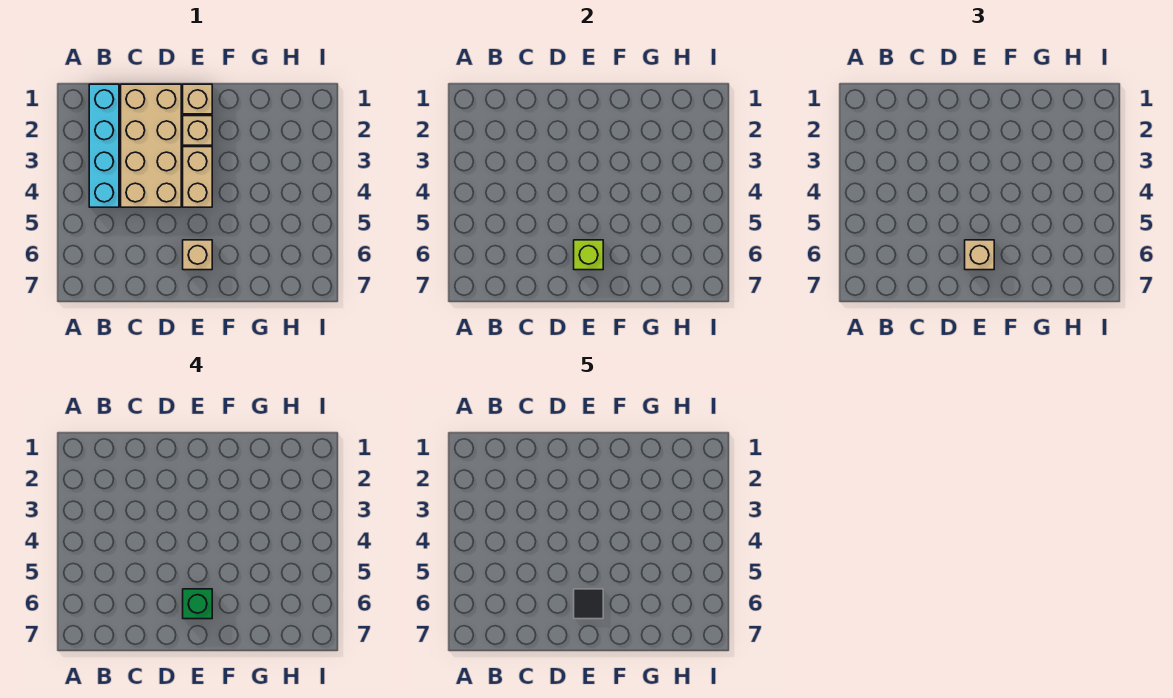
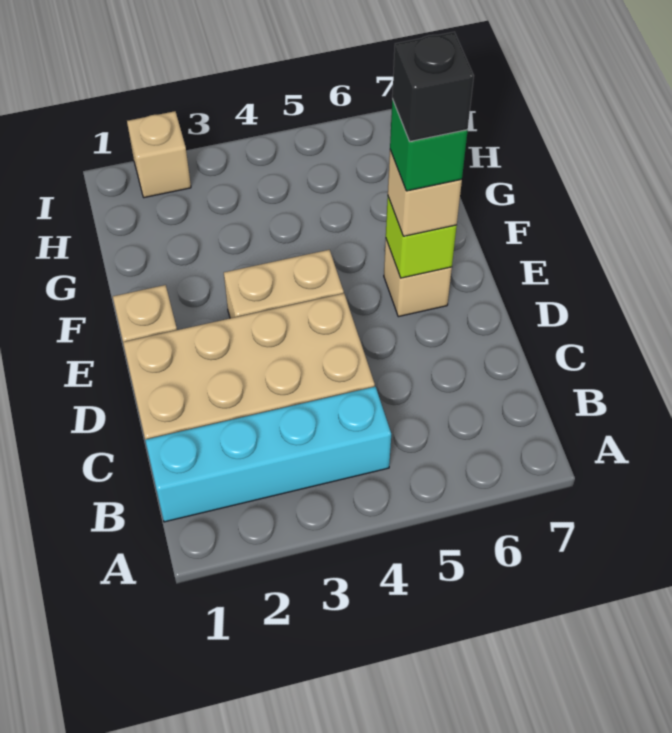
tan 1x1 brick [183,116,212,145] -> tan 1x1 brick moved to [127,111,191,198]
black 1x1 tile [574,589,603,619] -> black 1x1 brick [392,32,474,141]

